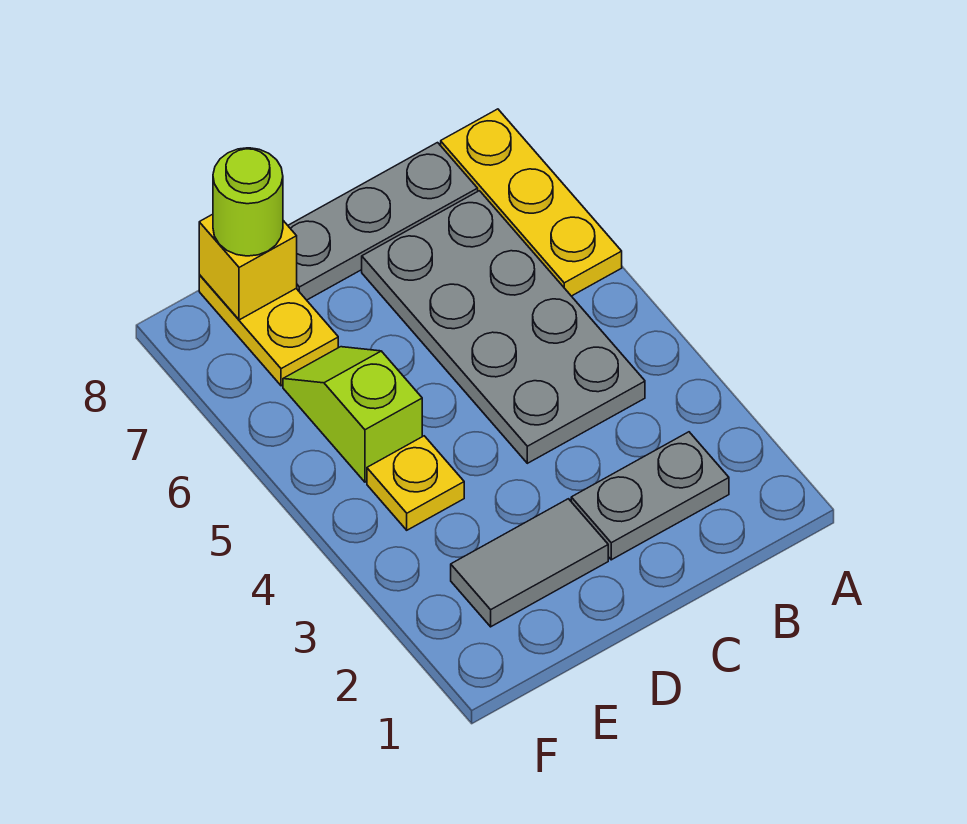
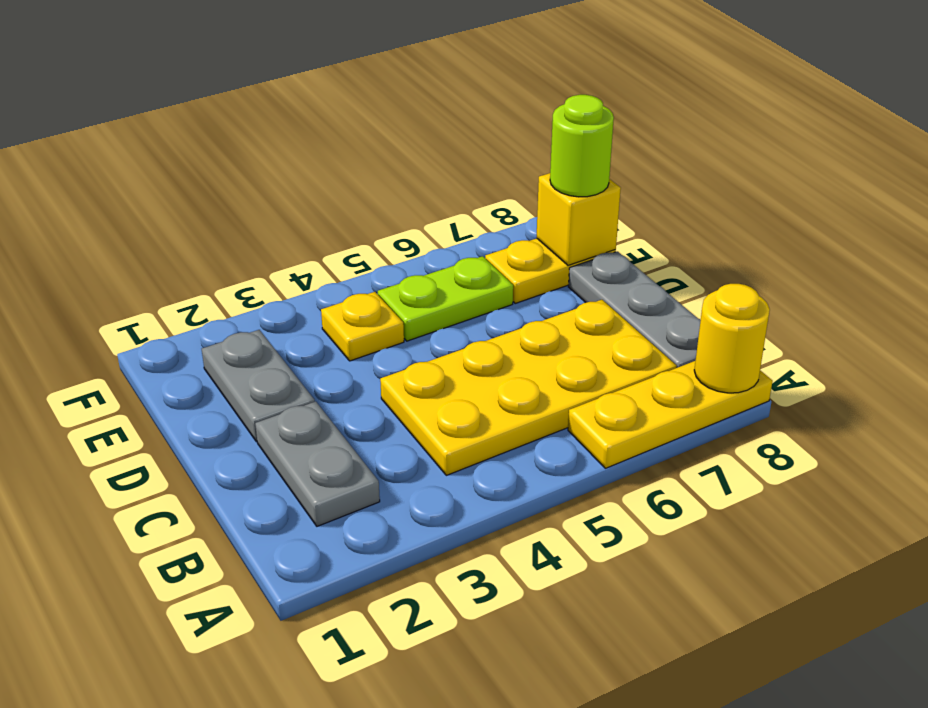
none -> yellow 1x1 round brick [694,284,770,393]
grey 2x4 plate [362,191,645,463] -> yellow 2x4 plate [380,300,677,475]
grey 1x2 tile [451,499,608,627] -> grey 1x2 plate [202,330,315,442]
lime 1x2 slope [283,347,422,482] -> lime 1x2 plate [378,256,513,341]

